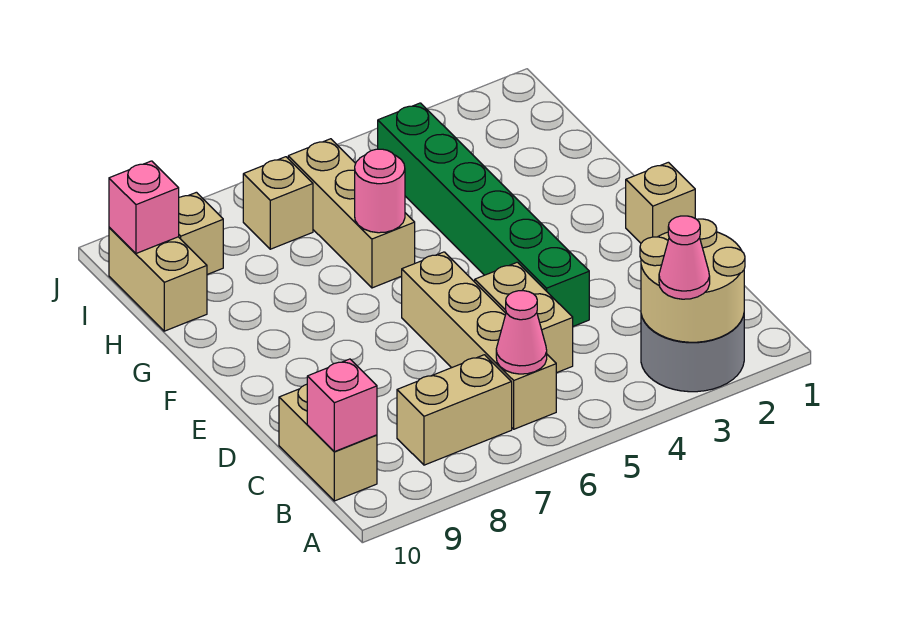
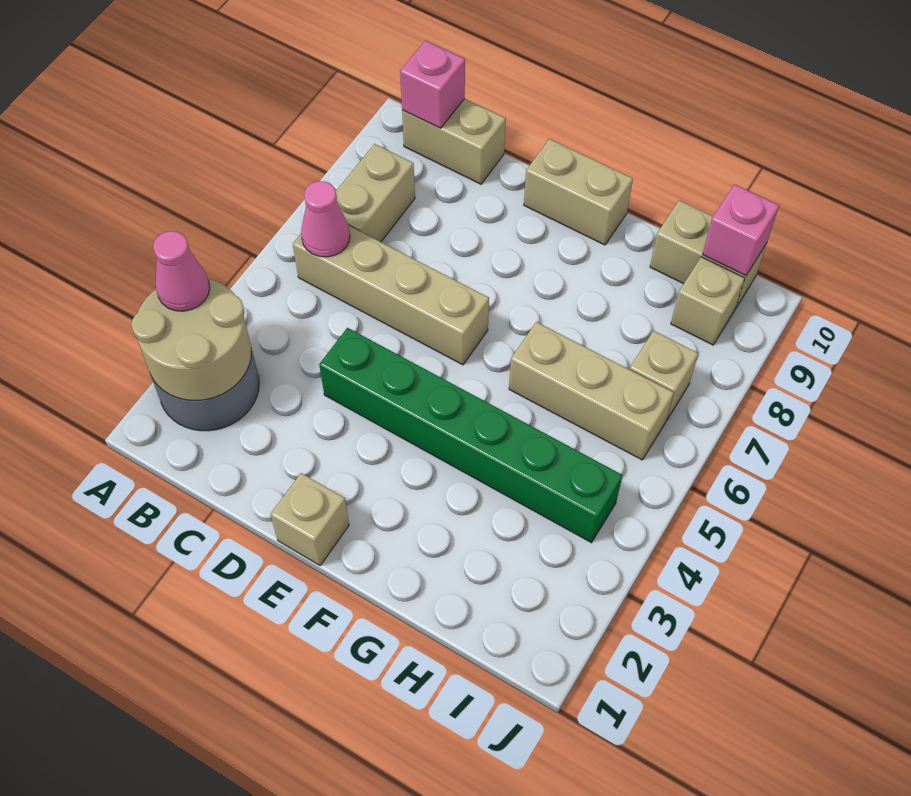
tan 1x2 brick [475,262,573,373] -> tan 1x2 brick moved to [524,139,633,245]
pink 1x1 round brick [355,149,405,233] -> none

